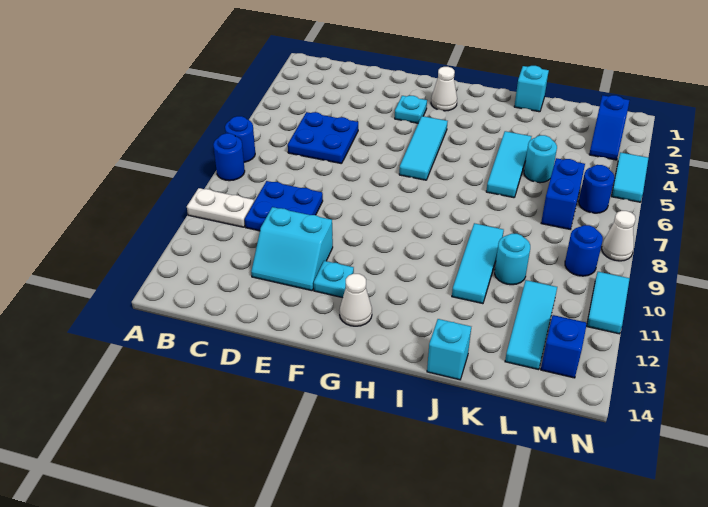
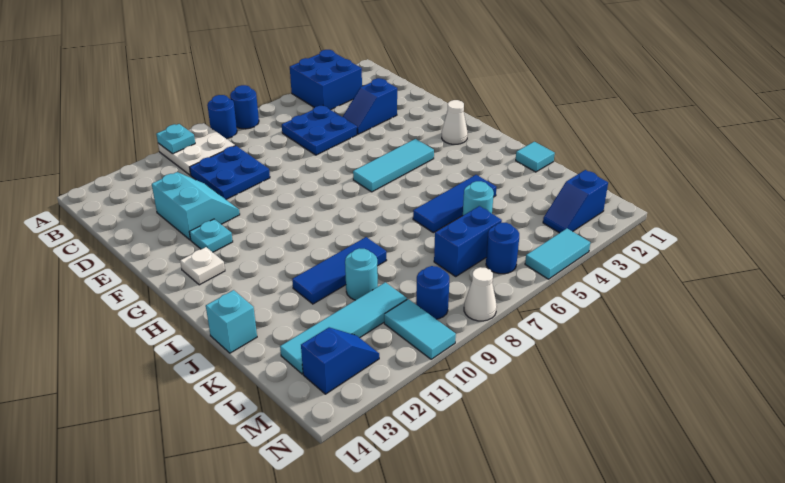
none -> blue 2x2 brick [290,50,362,110]
white 1x2 plate [187,188,254,227] -> white 2x2 plate [158,123,235,175]
none -> blue 1x2 slope [343,78,397,134]
cyan 2x2 slope [251,207,333,291] -> cyan 2x2 slope turned to [152,172,240,240]
cyan 1x1 plate [395,96,427,123] -> cyan 1x1 plate moved to [156,124,195,154]
white 1x1 cone [340,274,372,326] -> white 1x1 plate [180,247,225,285]
cyan 1x1 brick [514,66,549,112] -> cyan 1x1 tile [516,142,555,172]
cyan 1x3 tile [486,131,532,198] -> blue 1x3 tile [413,175,496,233]
cyan 1x3 tile [452,223,504,304] -> blue 1x3 tile [292,237,387,304]
cyan 1x3 tile [505,280,557,370] -> cyan 1x4 tile [280,282,407,374]
cyan 1x2 tile [587,272,630,334] -> cyan 1x2 tile turned to [384,299,456,359]

